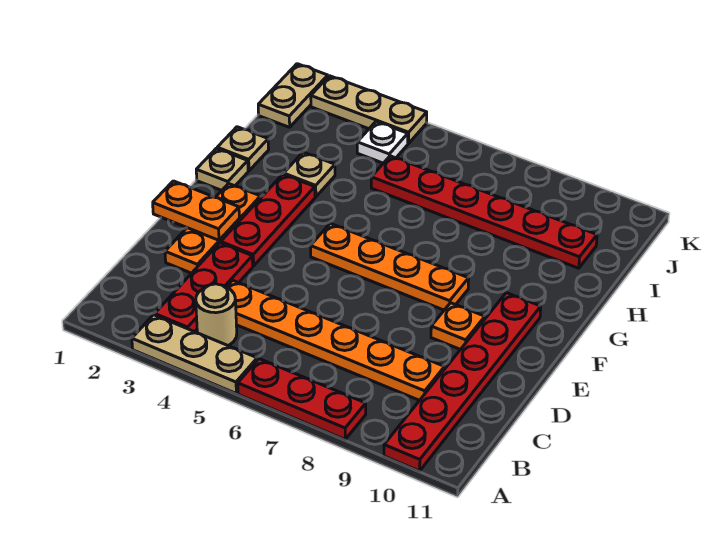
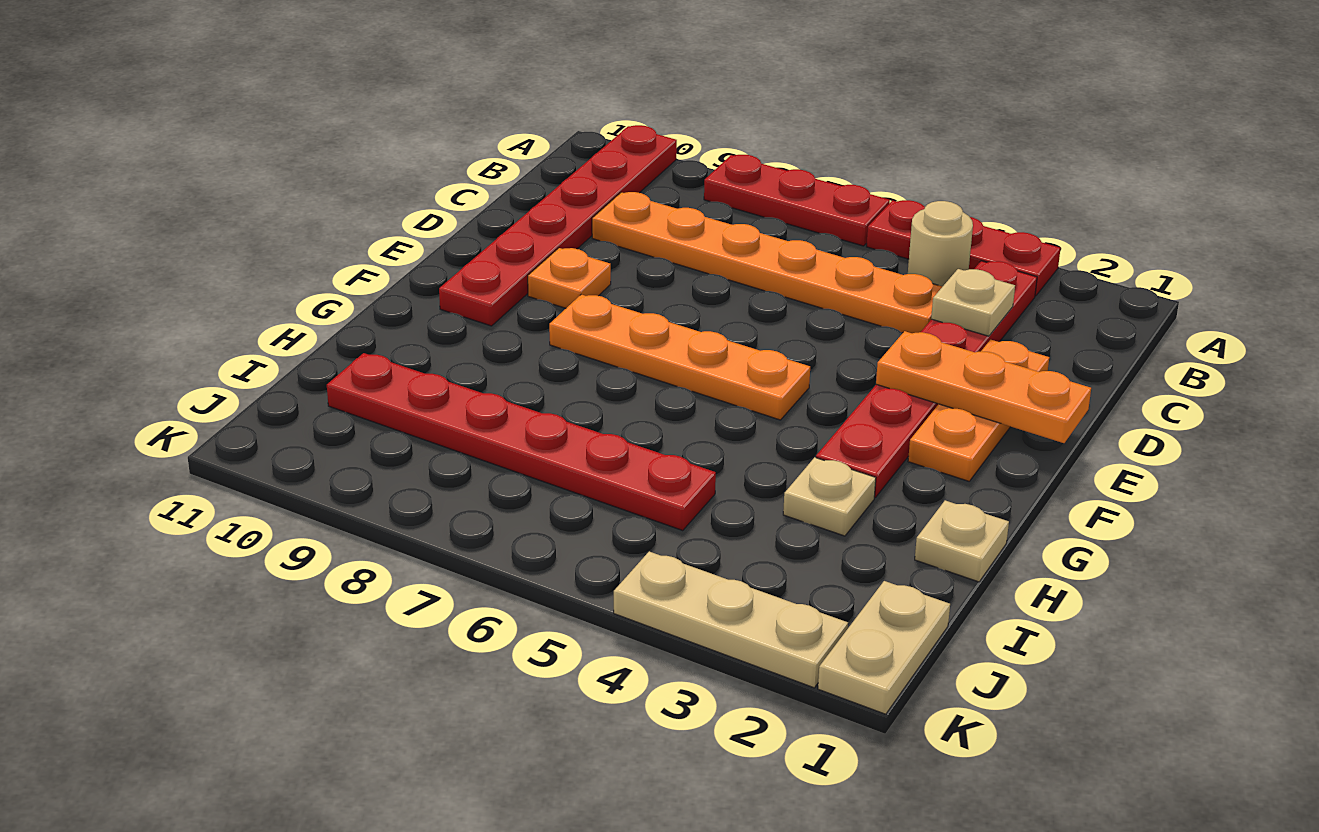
tan 1x3 plate [132,315,257,393] -> red 1x3 plate [867,200,1061,296]
orange 1x2 plate [153,181,239,240] -> orange 1x3 plate [876,331,1091,443]
tan 1x1 plate [196,148,248,190] -> tan 1x1 plate moved to [931,269,1015,336]
white 1x1 plate [357,122,408,163] -> none

